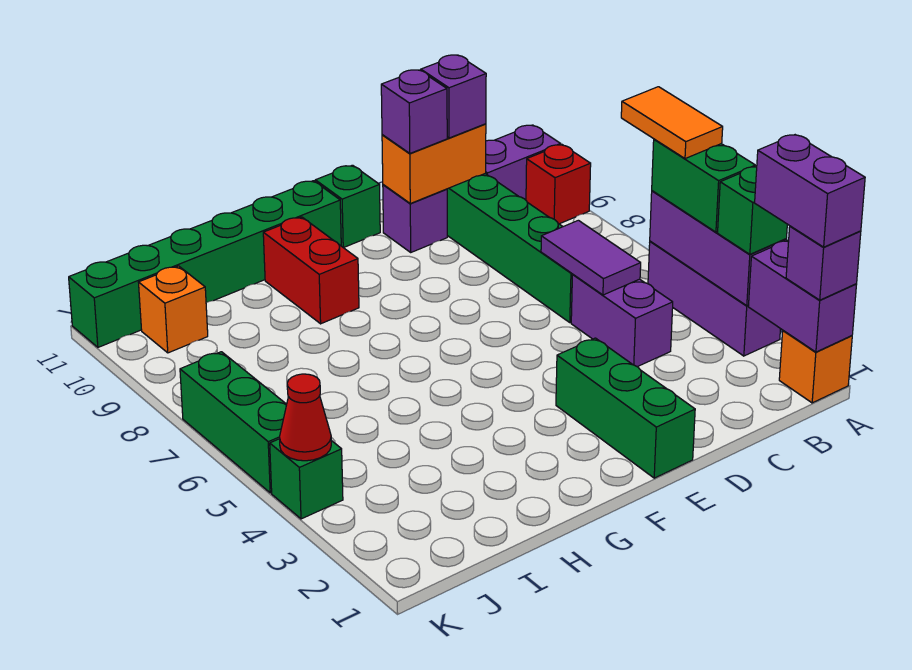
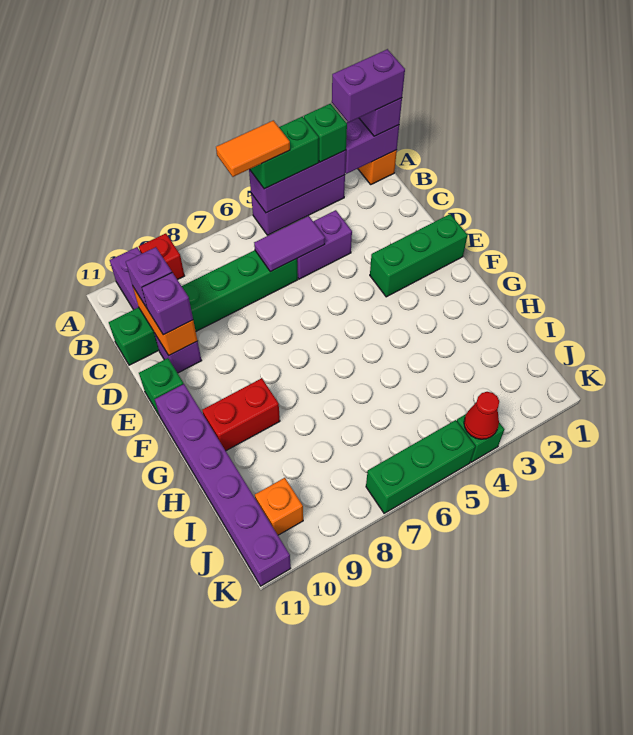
green 1x6 brick [69,181,341,347] -> purple 1x6 brick [155,384,291,586]

